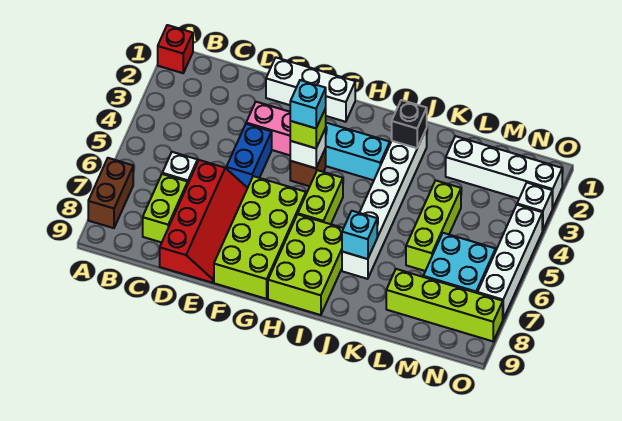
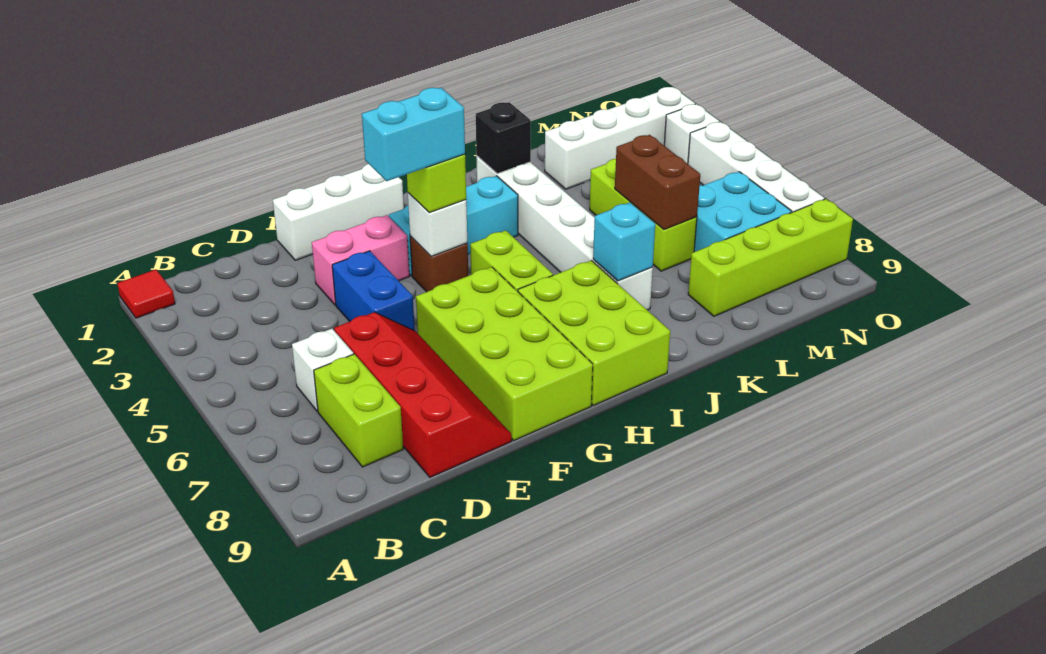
red 1x1 brick [158,25,193,73] -> red 1x1 tile [117,270,175,318]
brown 1x2 brick [88,158,133,228] -> brown 1x2 brick moved to [615,135,700,229]
cyan 1x1 brick [290,80,326,128] -> cyan 1x2 brick [362,88,465,181]

